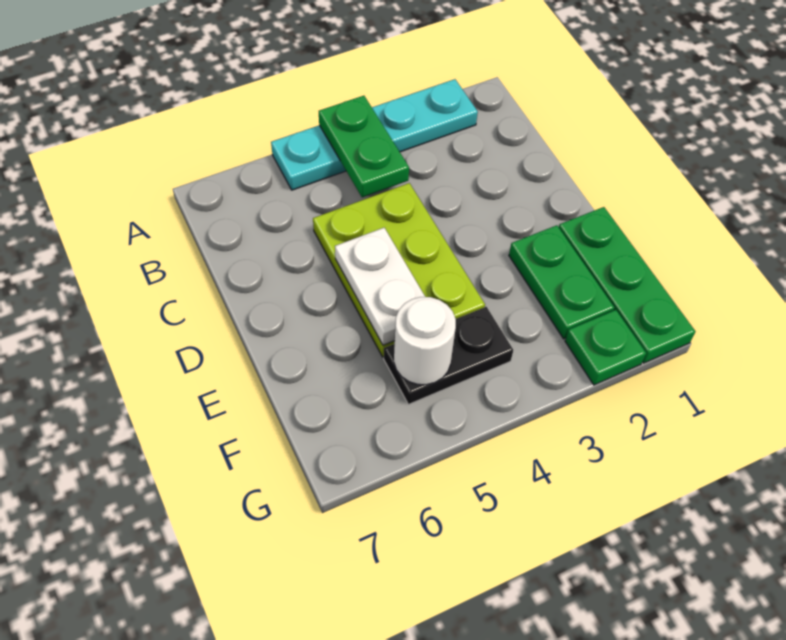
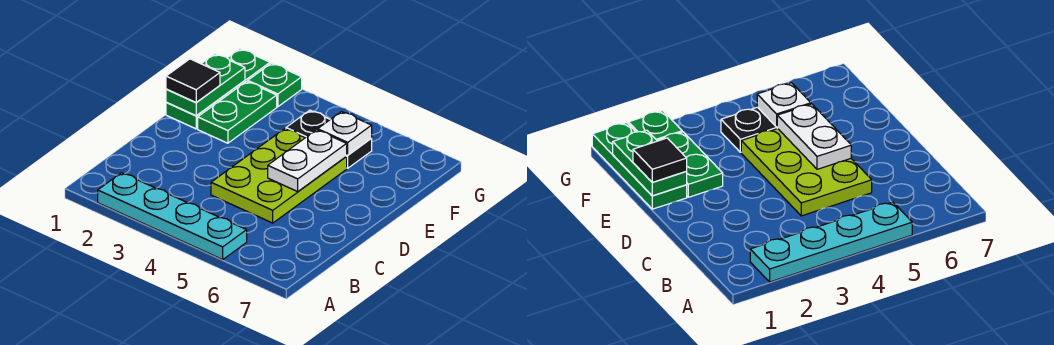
green 1x2 plate [319,96,409,197] -> green 1x2 plate moved to [166,54,245,116]
none -> black 1x1 tile [166,59,220,102]
white 1x1 round brick [394,297,456,385] -> white 1x1 plate [318,112,372,155]

